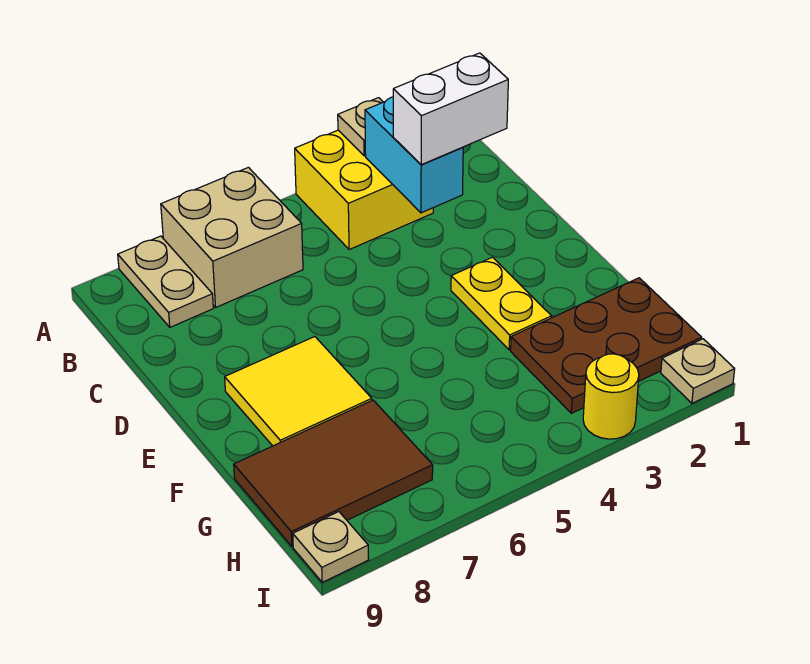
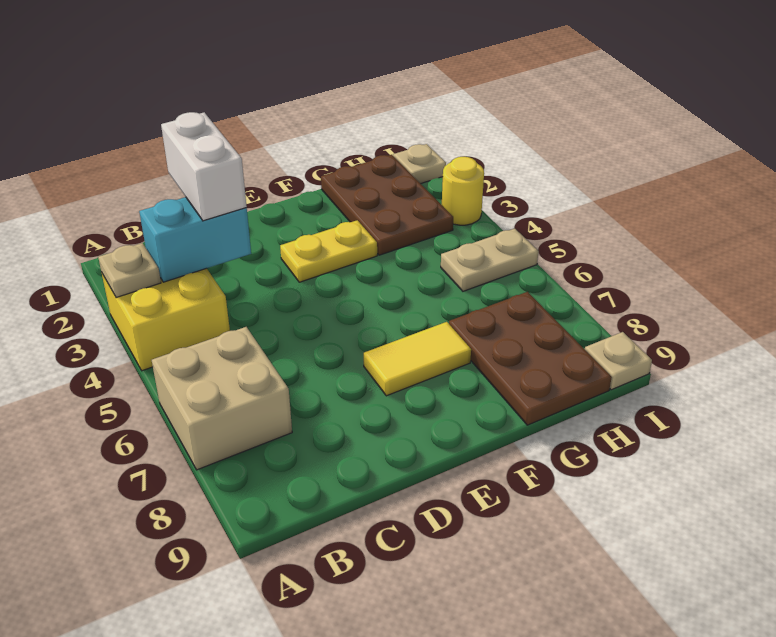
tan 1x2 plate [118,236,213,327] -> tan 1x2 plate moved to [441,229,539,291]
yellow 2x2 tile [225,337,372,446] -> yellow 1x2 tile [364,322,471,396]
brown 2x3 tile [234,400,433,546] -> brown 2x3 plate [449,292,612,425]

